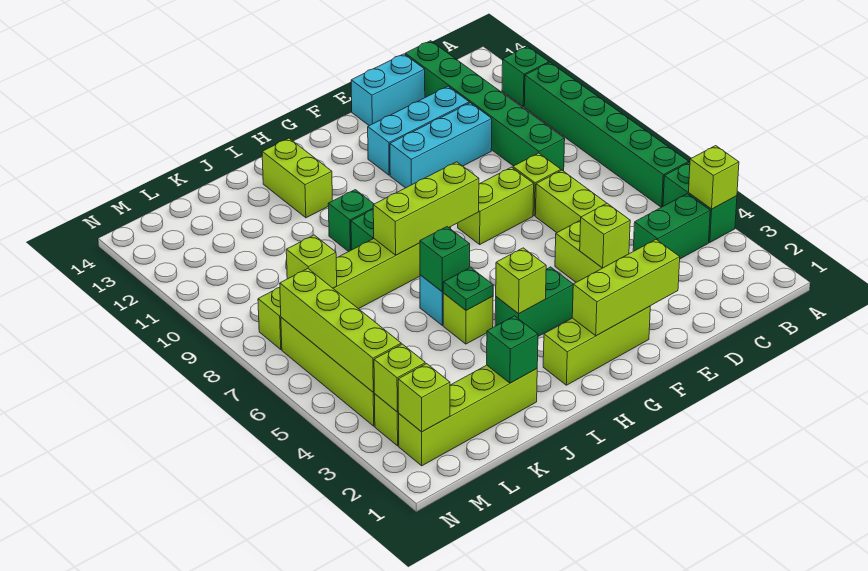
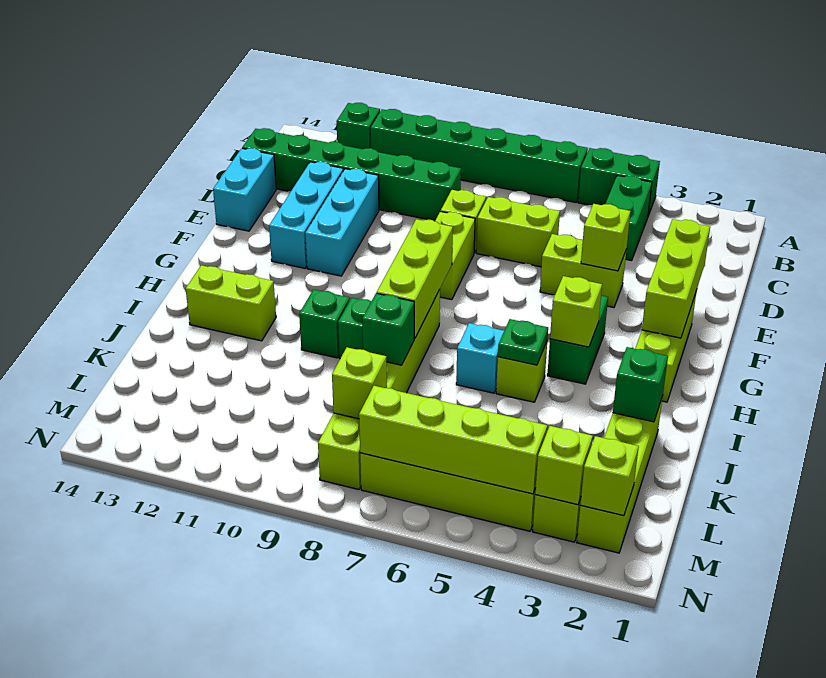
lime 1x1 brick [688,146,739,209] -> none
green 1x1 brick [420,227,470,292] -> green 1x1 brick moved to [362,293,414,365]

